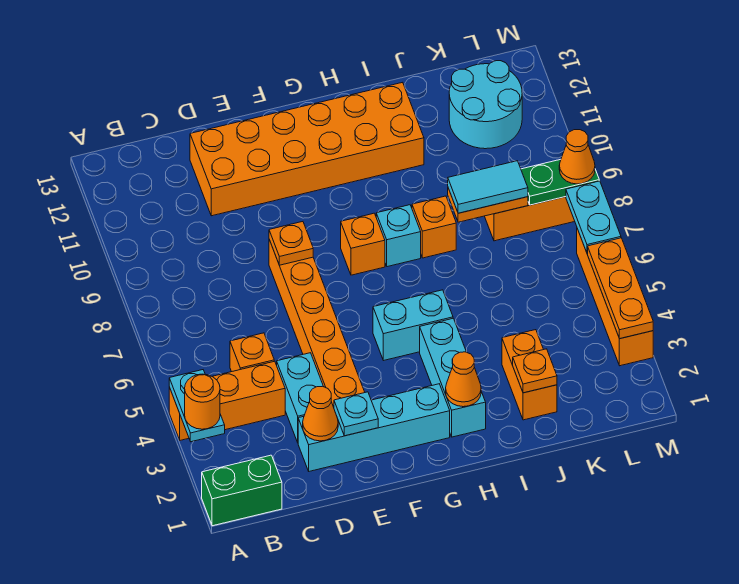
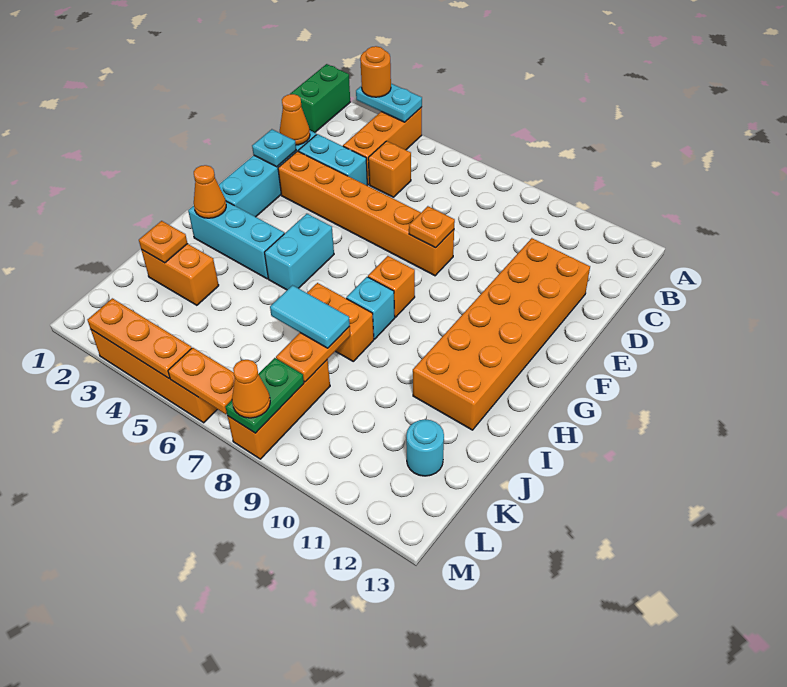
orange 1x1 brick [412,196,456,258] -> orange 1x2 brick [307,283,374,361]
cyan 1x2 tile [448,161,528,213] -> cyan 1x2 tile turned to [270,285,350,348]
cyan 2x2 round brick [449,61,522,149] -> cyan 1x1 round brick [406,419,444,476]
cyan 1x2 plate [566,181,621,253] -> orange 1x2 plate [168,348,235,414]

